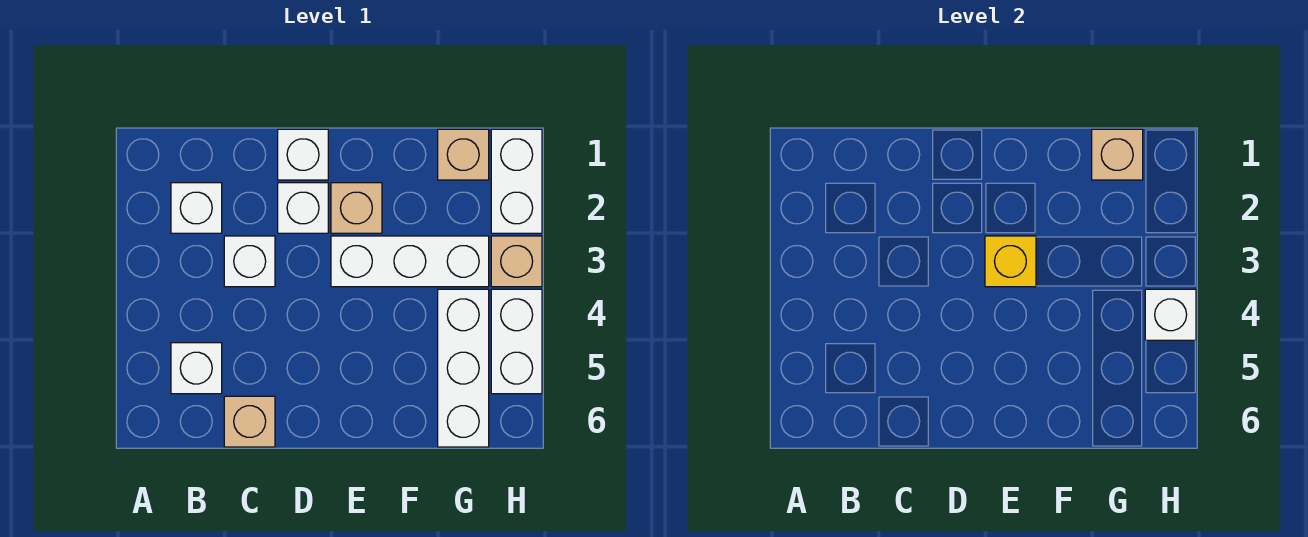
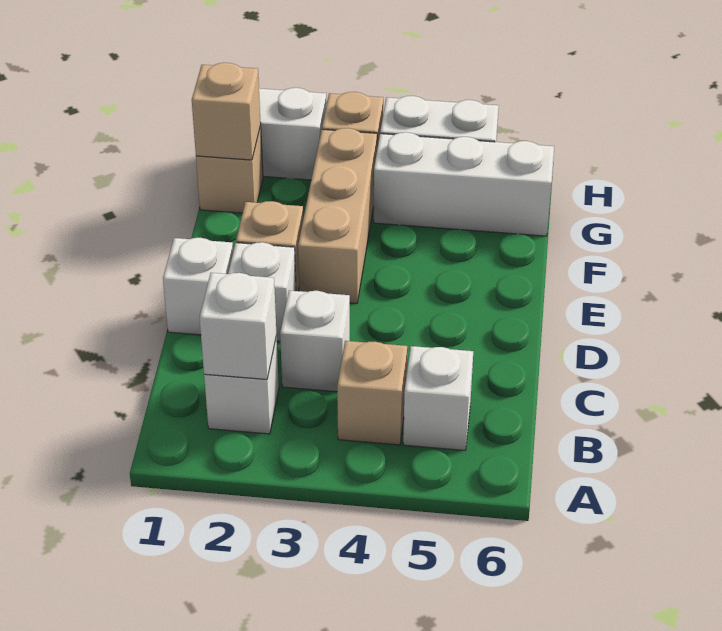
tan 1x1 brick [224,396,275,447] -> tan 1x1 brick moved to [337,341,407,445]
white 1x3 brick [331,236,489,287] -> tan 1x3 brick [298,128,377,304]
yellow 1x1 brick [985,236,1036,287] -> none
white 1x1 brick [1145,289,1196,340] -> white 1x1 brick moved to [200,273,276,379]

